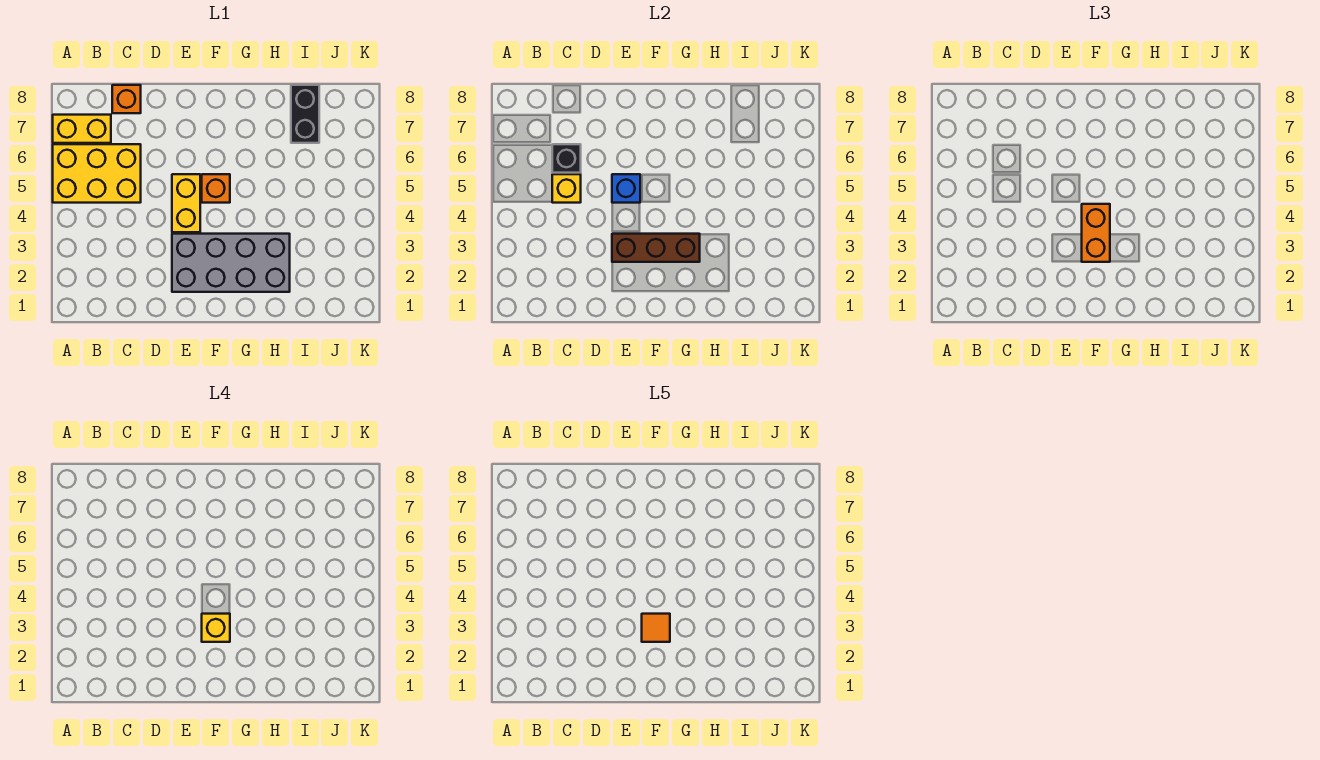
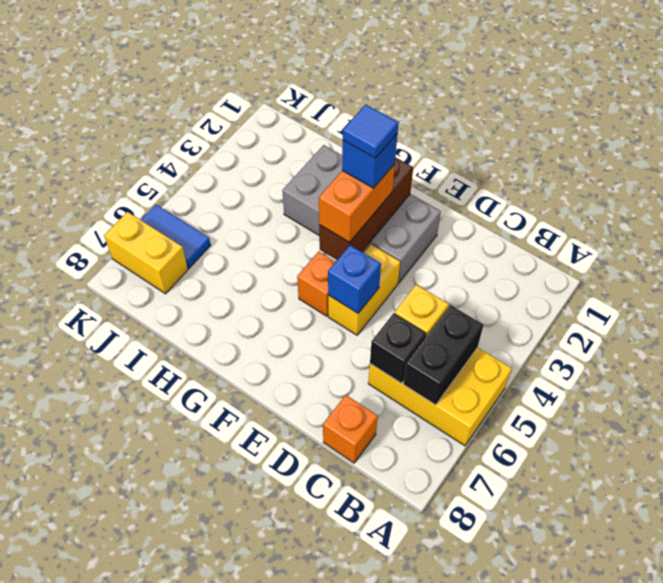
yellow 1x2 brick [53,115,111,143] -> yellow 1x2 brick moved to [104,212,188,294]
brown 1x3 brick [612,234,700,262] -> brown 1x3 brick turned to [319,157,413,260]
yellow 1x1 brick [202,614,230,642] -> blue 1x1 brick [342,133,398,188]
orange 1x1 tile [642,614,670,642] -> blue 1x1 tile [343,104,399,158]
black 1x2 brick [291,85,319,143] -> black 1x2 brick moved to [403,305,483,405]
none -> blue 1x2 tile [141,205,211,268]

